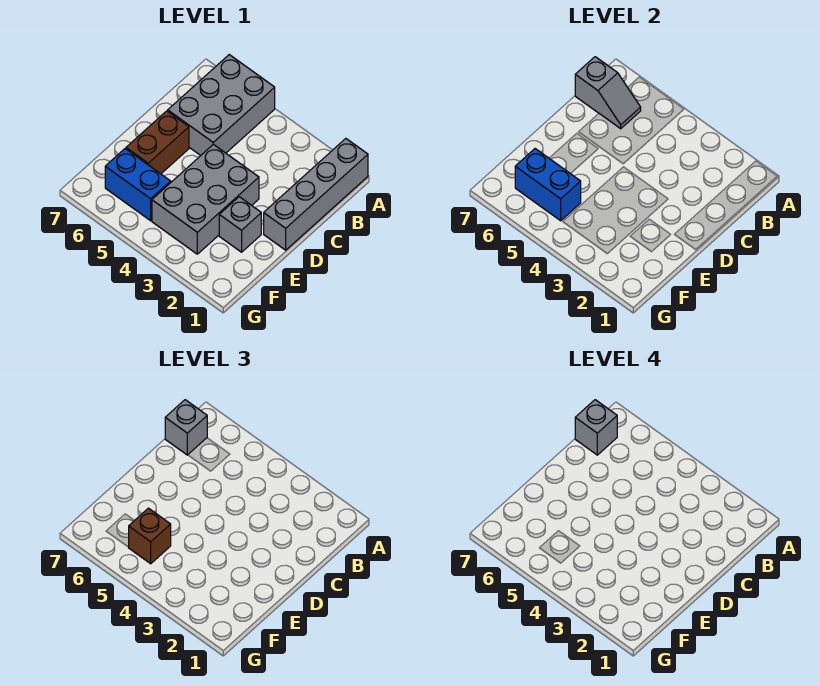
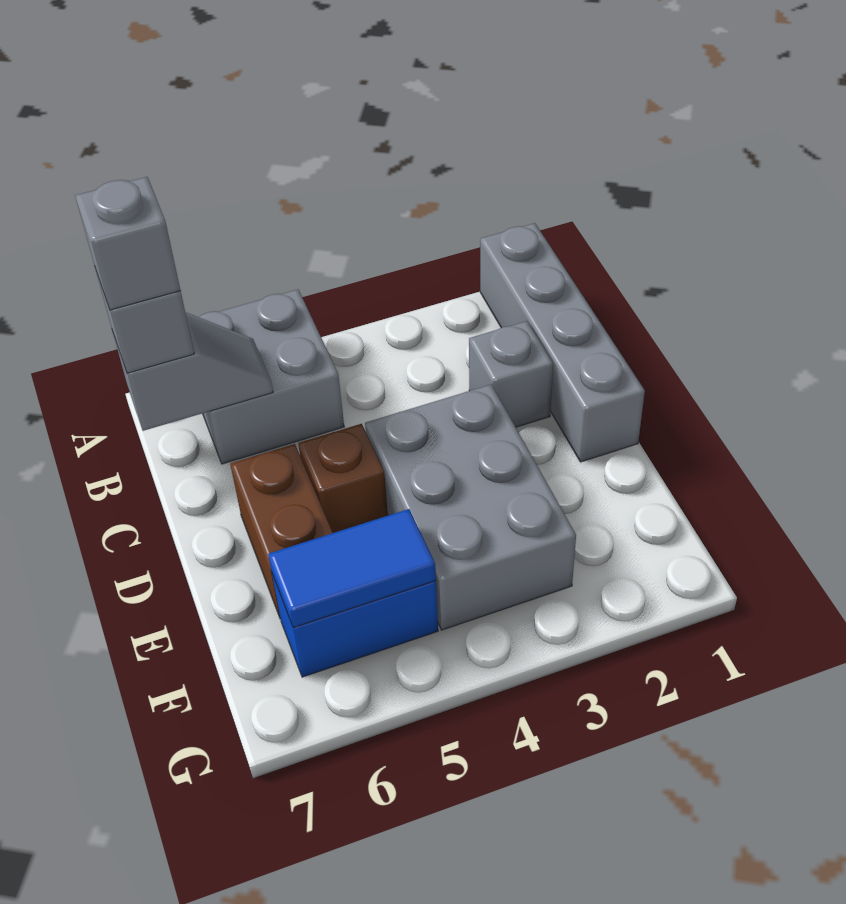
grey 2x3 brick [168,55,275,155] -> grey 2x2 brick [199,289,344,464]
grey 1x1 brick [219,197,261,252] -> grey 1x1 brick moved to [469,321,553,427]
blue 1x2 brick [515,149,581,221] -> blue 1x2 tile [268,509,436,628]
brown 1x1 brick [129,508,171,564] -> brown 1x1 brick moved to [298,424,388,533]

